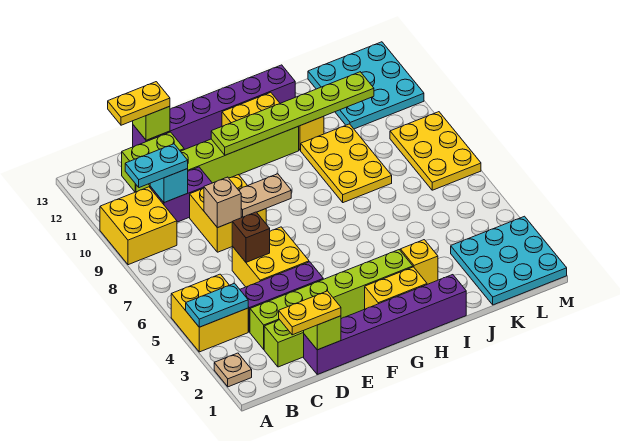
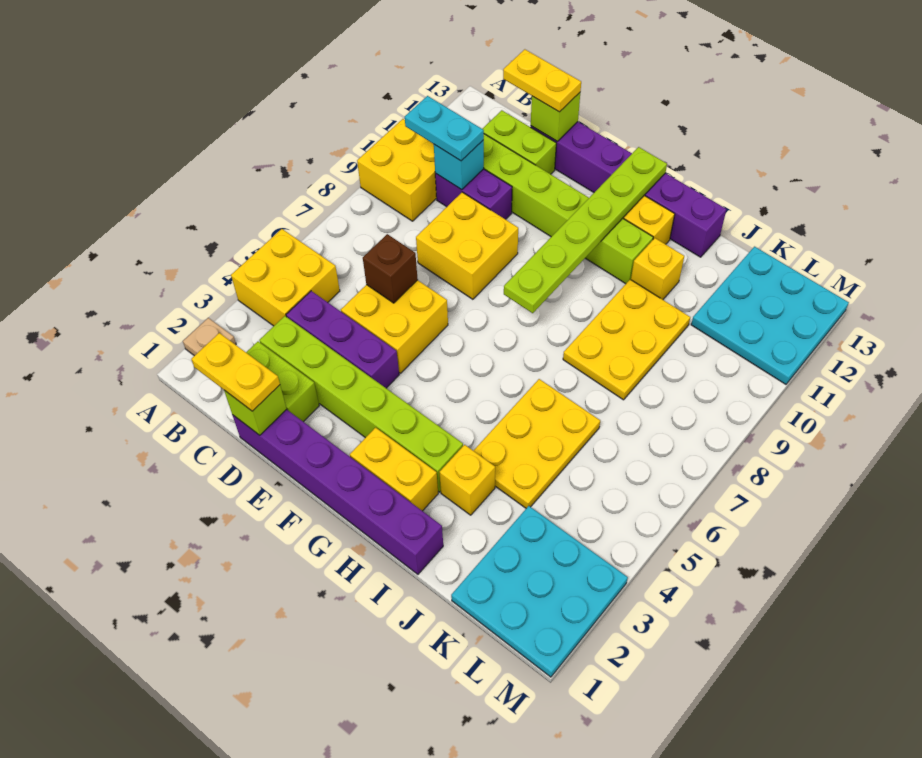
cyan 1x2 plate [186,283,248,327] -> none
tan 1x1 brick [204,177,241,228] -> none
tan 1x2 plate [238,174,291,217] -> none
lime 1x6 plate [211,72,374,155] -> lime 1x6 plate turned to [504,147,667,313]
yellow 2x3 plate [390,112,481,190] -> yellow 2x3 plate moved to [473,379,600,508]

